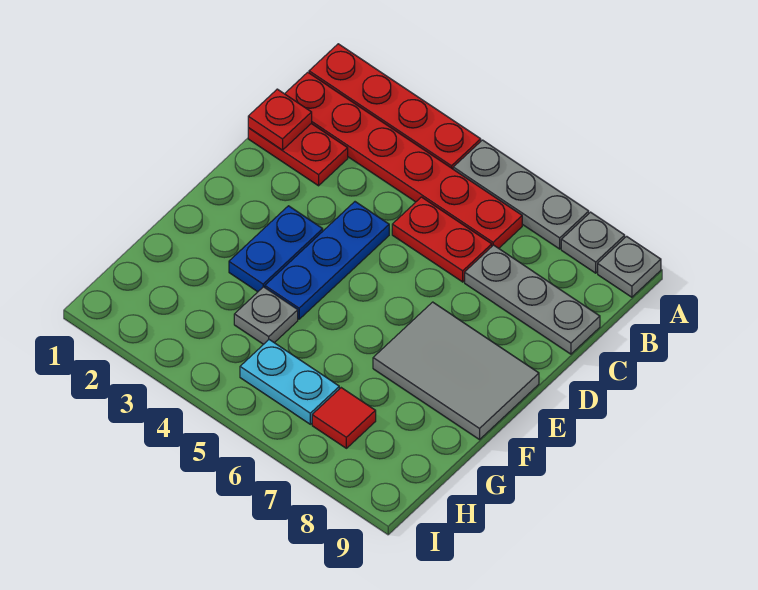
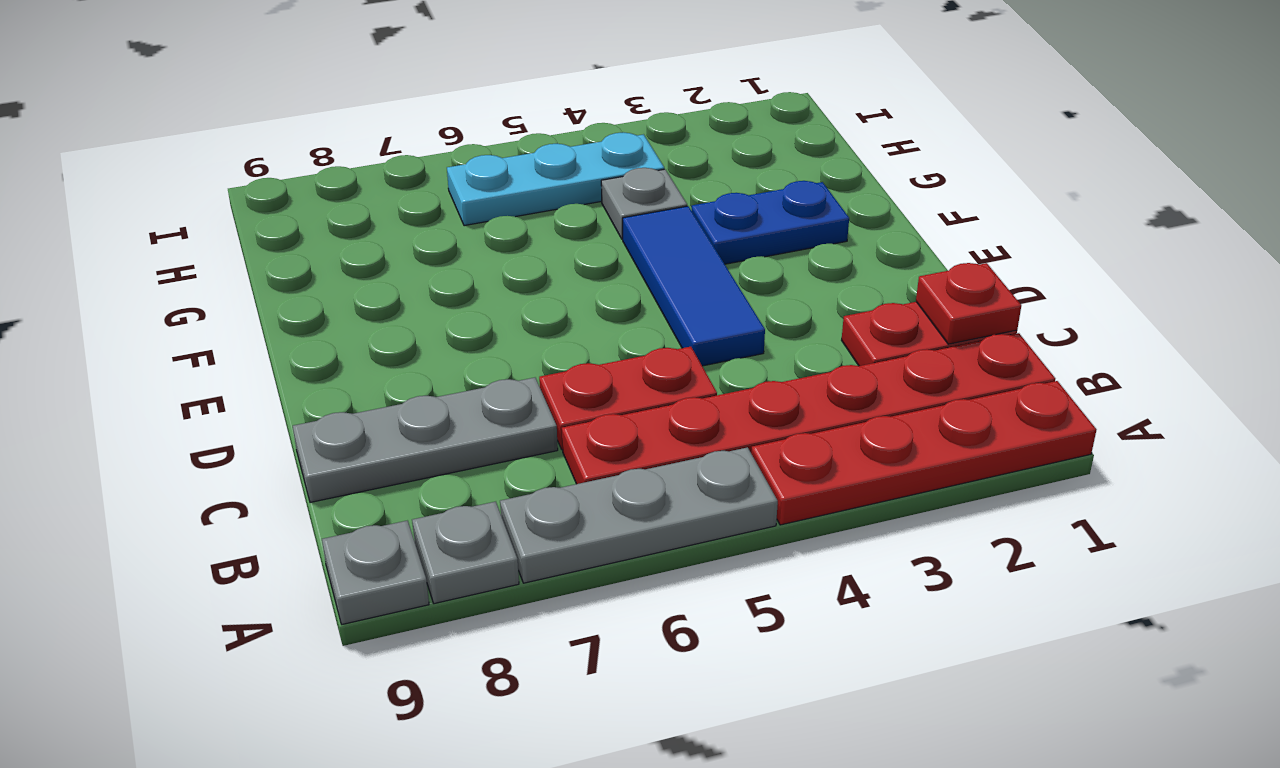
blue 1x3 plate [265,202,389,319] -> blue 1x3 tile [623,206,765,366]
blue 1x2 plate [229,206,323,292] -> blue 1x2 plate turned to [692,181,849,264]
grey 2x3 tile [373,302,539,440] -> none
cyan 1x2 plate [240,340,339,424] -> cyan 1x3 plate [447,132,664,226]
red 1x1 tile [312,388,376,448] -> none

